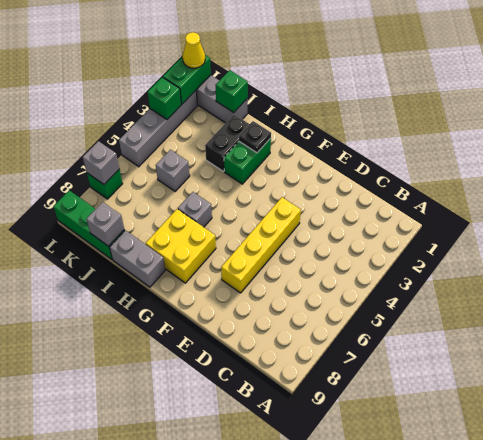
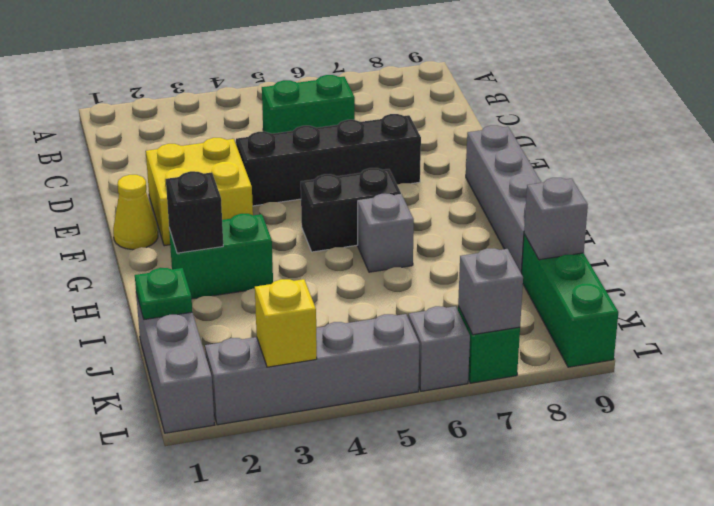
yellow 1x4 brick [221,197,301,293] -> black 1x4 brick [236,114,421,206]
yellow 2x2 brick [146,209,216,283] -> yellow 2x2 brick moved to [146,138,253,246]
black 1x1 plate [239,121,271,153] -> black 1x1 brick [166,171,223,253]
grey 1x2 brick [110,230,165,287] -> grey 1x4 brick [466,125,542,274]
black 1x2 brick [205,114,250,172] -> black 1x2 brick moved to [301,168,401,252]
green 1x1 brick [215,70,248,112] -> green 1x1 plate [135,268,192,320]
grey 1x1 brick [156,150,190,191] -> grey 1x1 brick moved to [409,306,470,391]
green 1x2 brick [163,55,211,104] -> green 1x2 brick moved to [262,75,355,134]
yellow 1x1 cone [183,32,205,68] -> yellow 1x1 cone moved to [113,175,158,250]
green 1x1 brick [148,77,181,119] -> yellow 1x1 brick [255,279,317,367]

